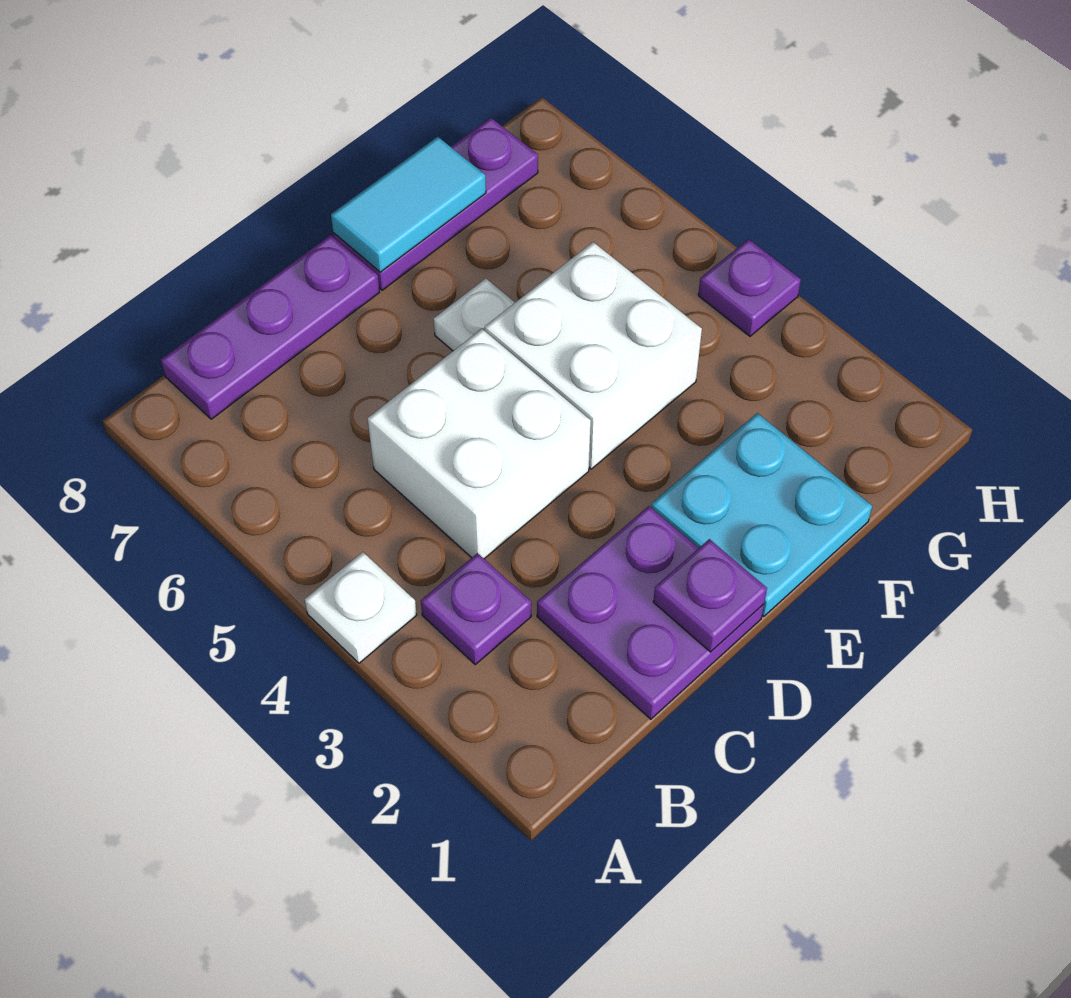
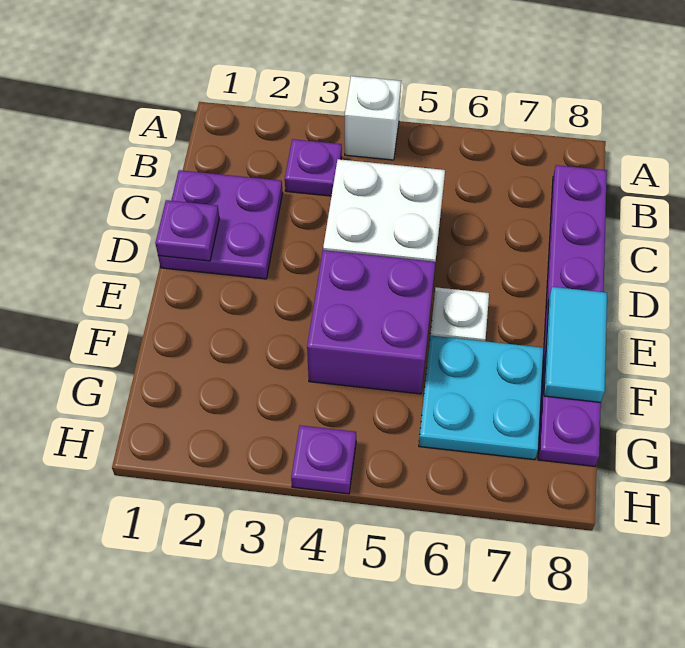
white 1x1 plate [305,552,417,663] -> white 1x1 brick [345,76,401,160]
cyan 2x2 plate [651,413,872,616] -> cyan 2x2 plate moved to [419,336,543,460]
white 2x2 brick [485,242,702,469] -> purple 2x2 brick [307,250,435,394]

